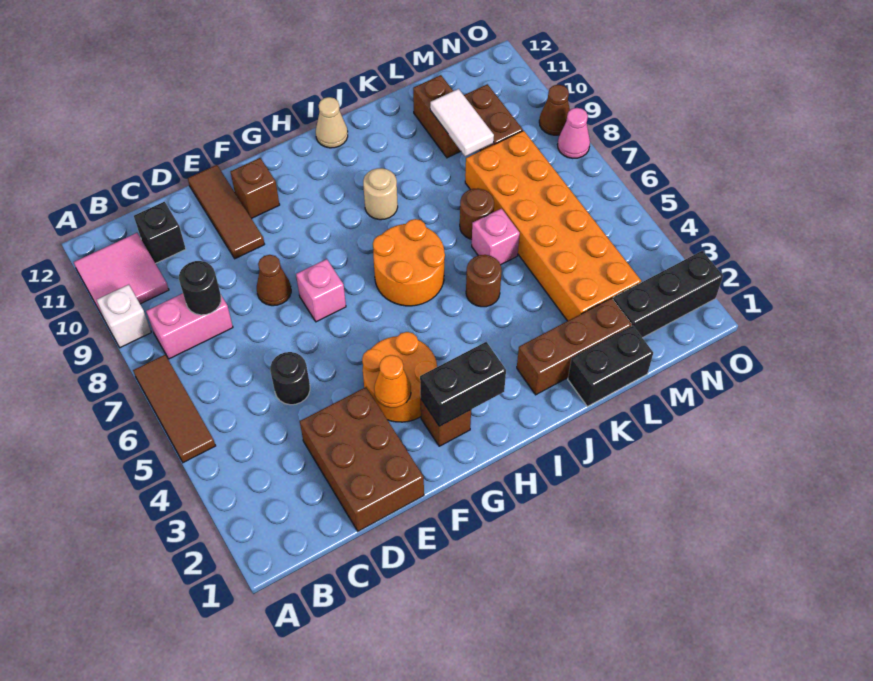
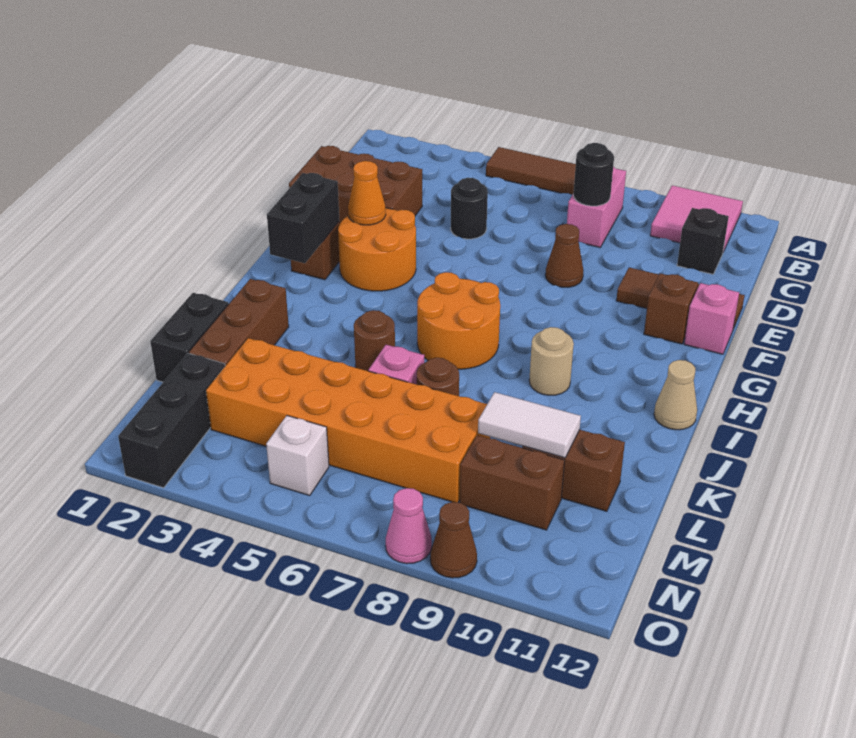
white 1x1 brick [97,285,151,348] -> white 1x1 brick moved to [266,416,329,496]
pink 1x1 brick [296,259,346,322] -> pink 1x1 brick moved to [684,283,739,354]

